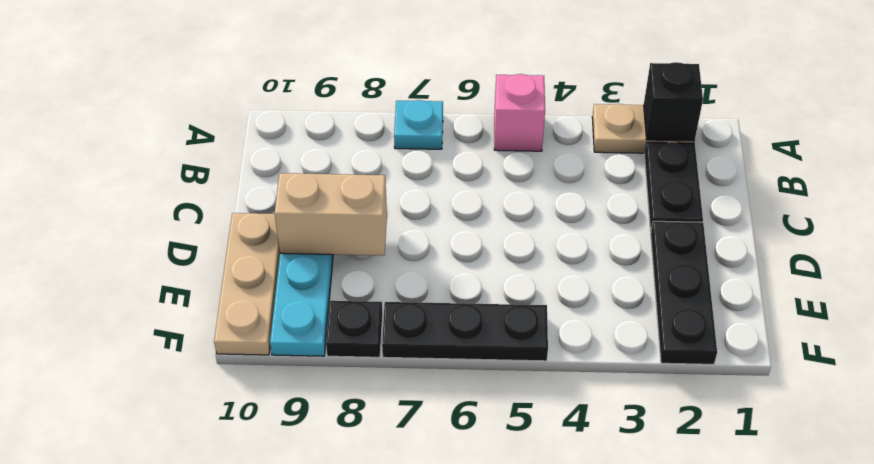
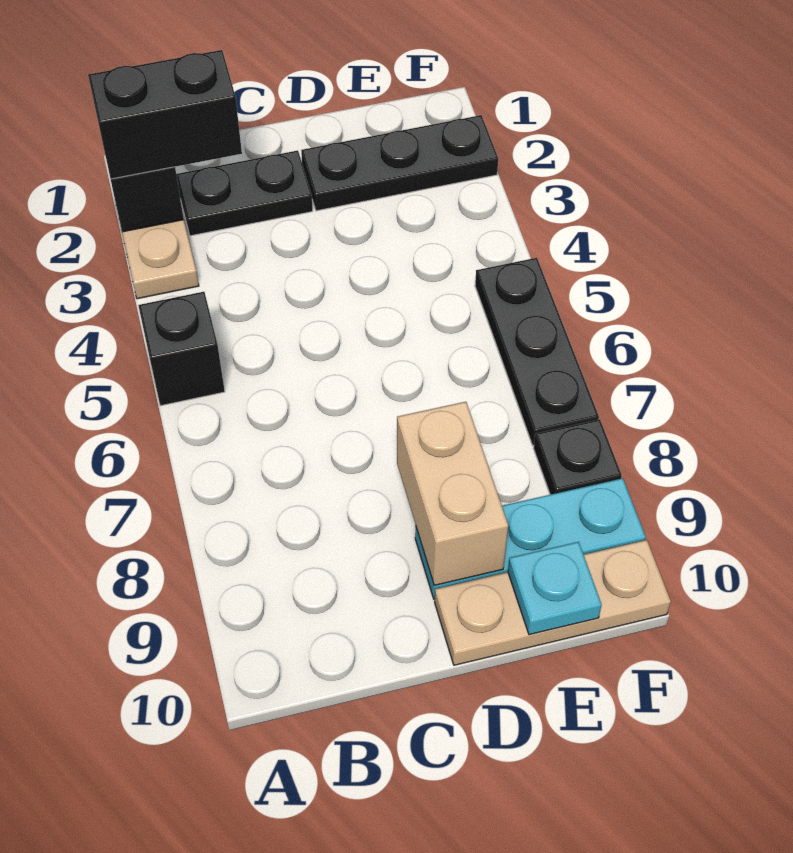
none -> black 1x2 brick [88,50,242,179]
pink 1x1 brick [494,74,545,151] -> black 1x1 brick [138,292,225,406]
cyan 1x1 plate [394,100,443,149] -> cyan 1x1 plate moved to [508,542,602,635]

